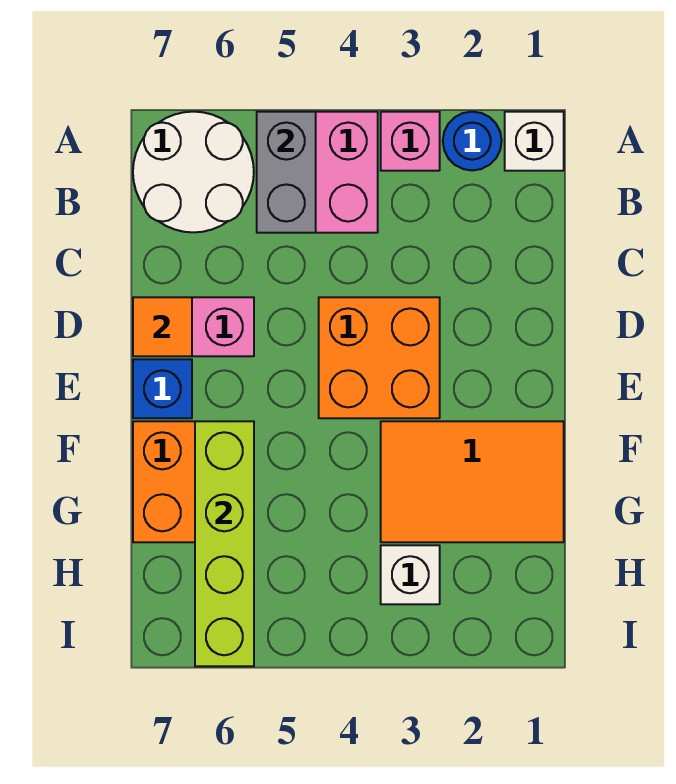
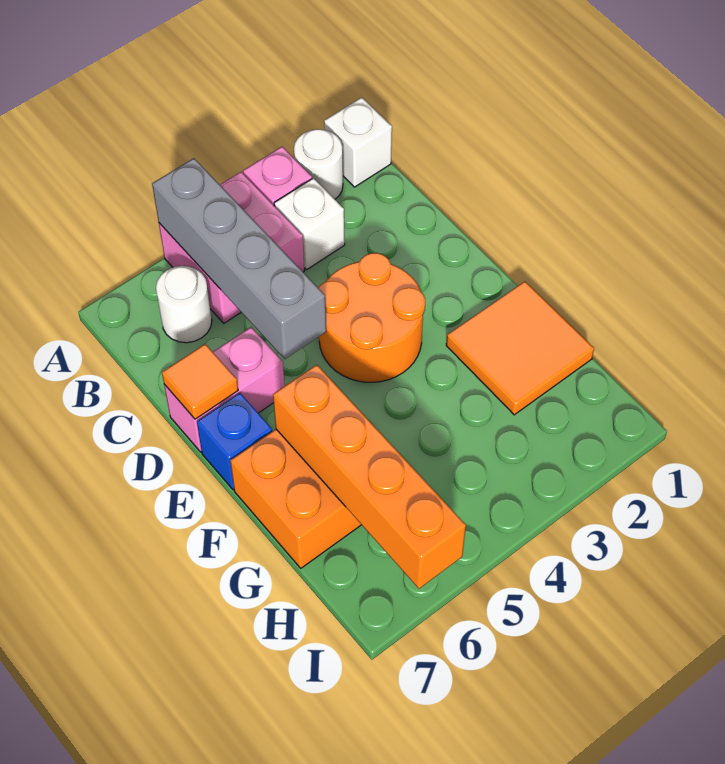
blue 1x1 round brick [443,112,502,170] -> white 1x1 round brick [294,129,343,199]
grey 1x2 brick [257,112,316,233] -> grey 1x4 brick [152,158,326,359]
white 2x2 round brick [133,112,254,232] -> white 1x1 round brick [156,266,212,343]
orange 2x2 brick [319,297,440,418] -> orange 2x2 round brick [318,253,425,382]
orange 2x3 tile [381,421,564,542] -> orange 2x2 tile [446,281,594,415]
lime 1x4 brick [195,421,254,666] -> orange 1x4 brick [273,365,466,589]
white 1x1 brick [381,545,440,604] -> white 1x1 brick moved to [274,178,345,270]

